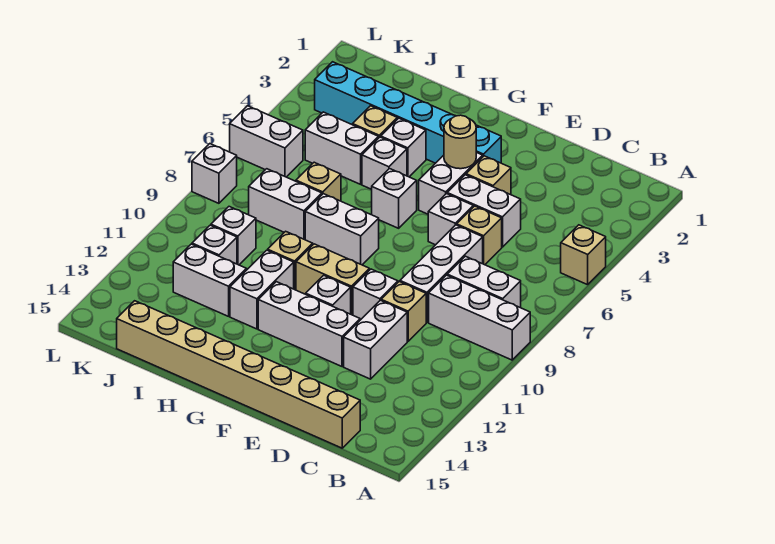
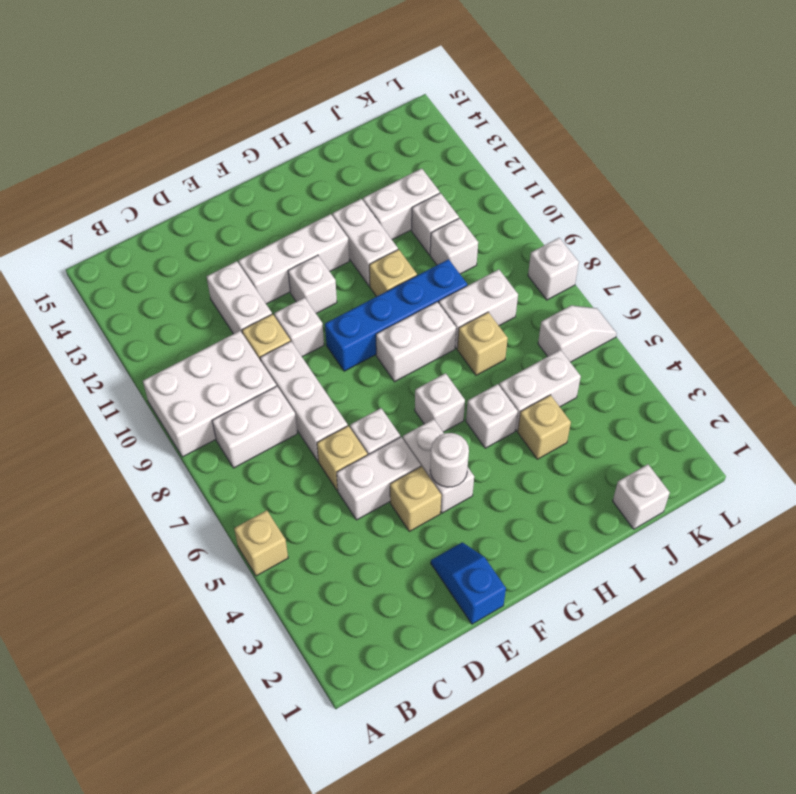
white 1x3 brick [429,275,530,360] -> white 2x3 brick [143,331,276,457]
tan 1x8 brick [117,301,360,448] -> none
none -> blue 1x2 slope [431,542,506,624]
cyan 1x6 brick [315,62,501,163] -> none
tan 1x1 round brick [444,115,476,169] -> white 1x1 round brick [430,433,469,487]
none -> blue 1x4 brick [325,259,467,371]
tan 1x2 brick [296,244,369,315] -> none
white 1x1 brick [381,118,426,177] -> white 1x1 brick moved to [613,464,670,529]
white 1x2 brick [230,106,303,177] -> white 1x2 slope [538,305,617,362]

